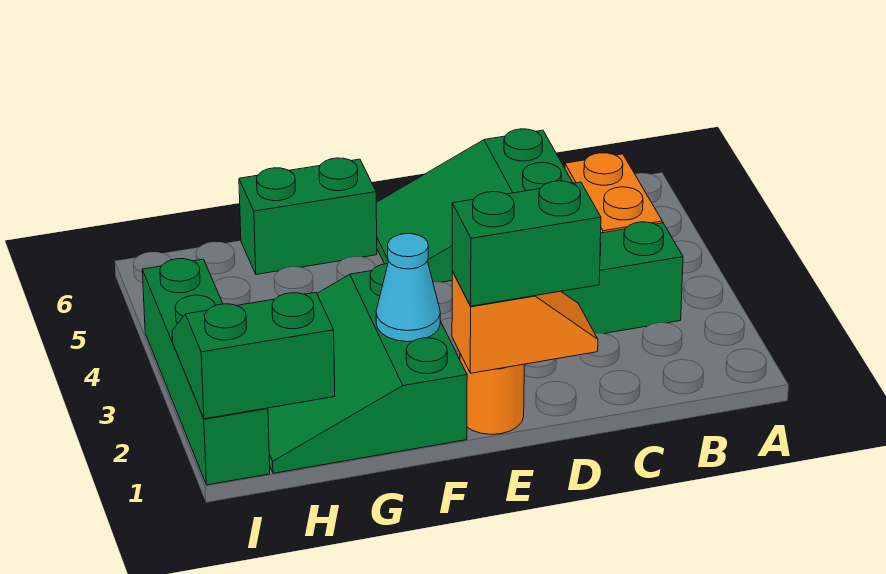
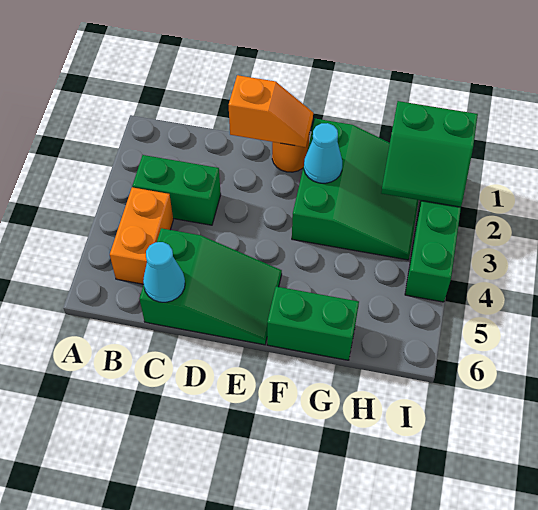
none -> cyan 1x1 cone [143,242,185,302]
orange 1x2 slope [452,271,598,373] -> orange 1x2 slope turned to [229,75,313,147]
green 1x2 brick [452,181,601,306] -> none

